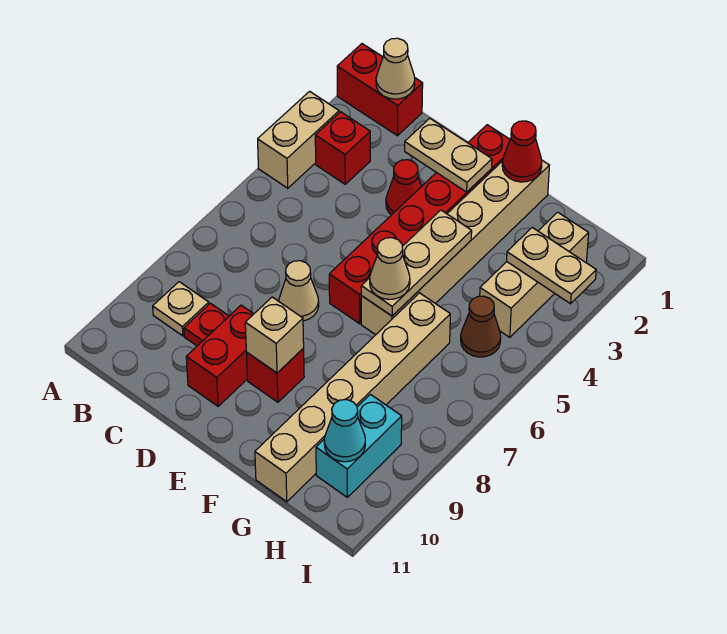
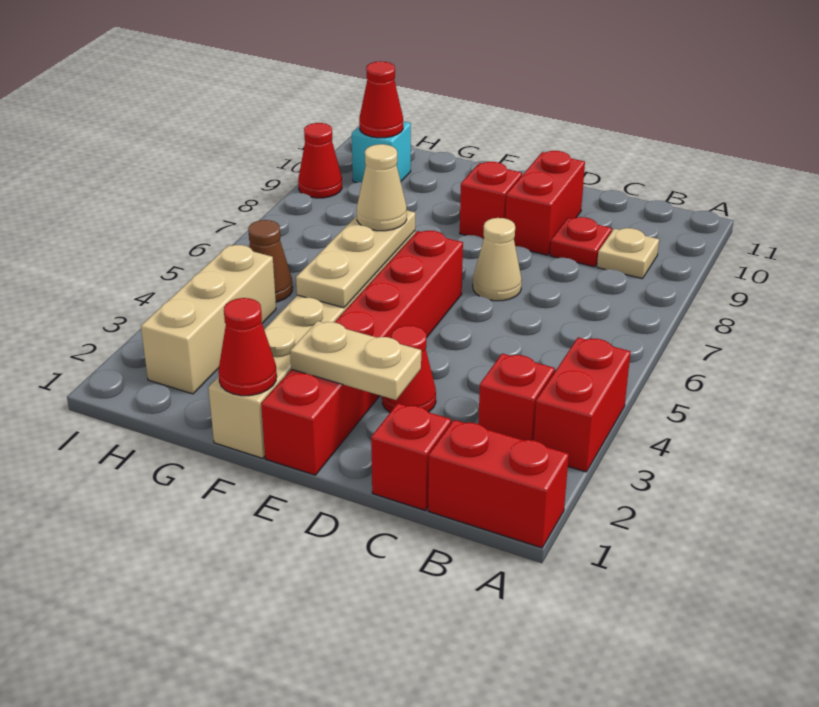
tan 1x2 brick [258,91,339,188] -> red 1x2 brick [534,337,631,472]
tan 1x1 cone [376,38,415,99] -> none
none -> red 1x1 brick [371,403,451,511]
tan 1x1 brick [245,297,304,373] -> none
tan 1x6 brick [255,293,450,502] -> none
tan 1x2 plate [507,228,596,304] -> none
cyan 1x2 brick [316,394,402,497] -> cyan 1x1 brick [352,122,411,182]
cyan 1x1 cone [324,400,365,462] -> red 1x1 cone [359,61,403,138]
none -> red 1x1 cone [298,123,342,198]

